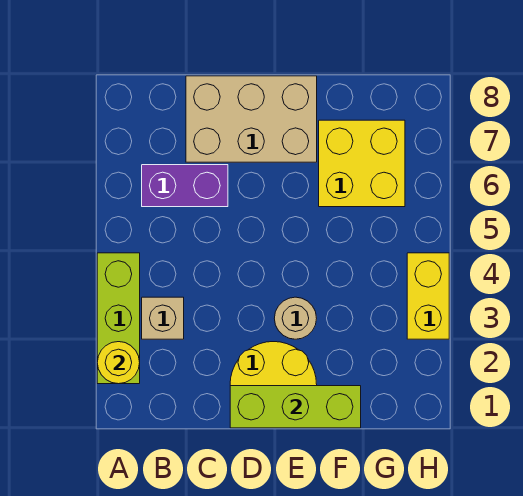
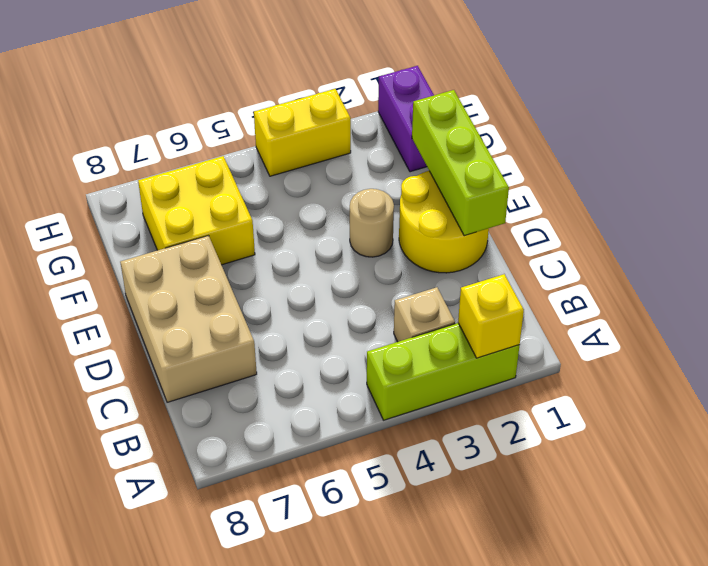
yellow 1x1 round brick [97,342,140,384] -> yellow 1x1 brick [458,274,524,358]
purple 1x2 brick [142,165,228,207] -> purple 1x2 brick moved to [378,66,434,172]

